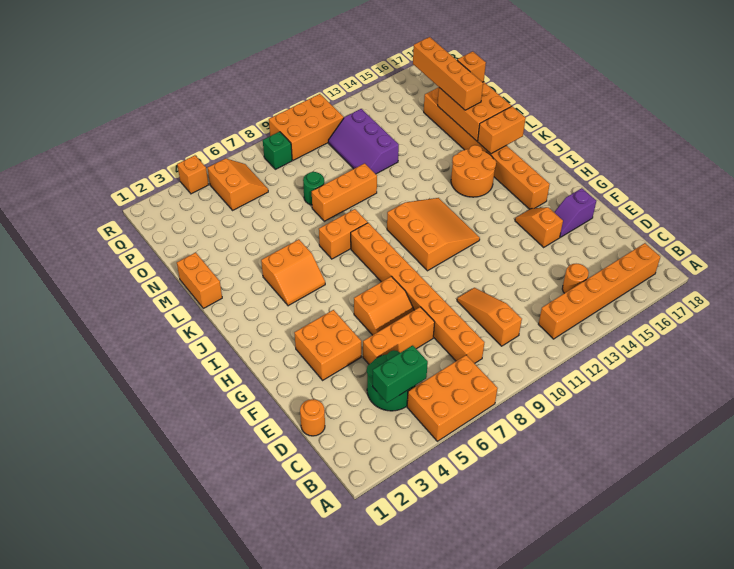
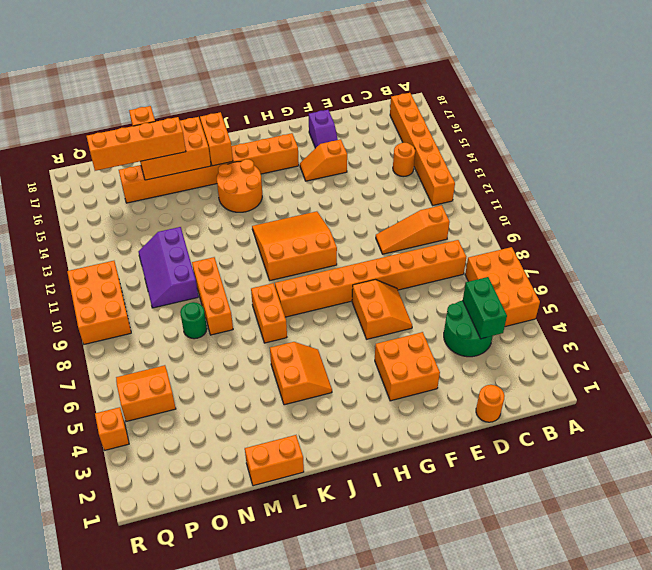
orange 1x3 brick [363,307,435,364] -> none
purple 2x3 slope [328,109,399,174] -> purple 2x3 slope turned to [138,227,198,308]
green 1x1 brick [263,132,292,169] -> none

